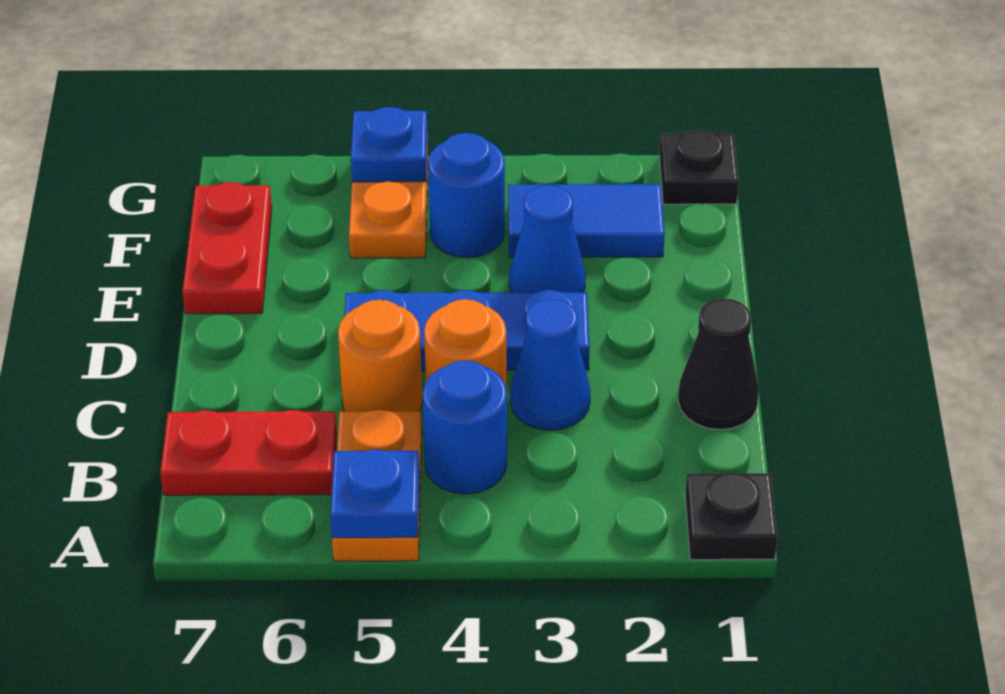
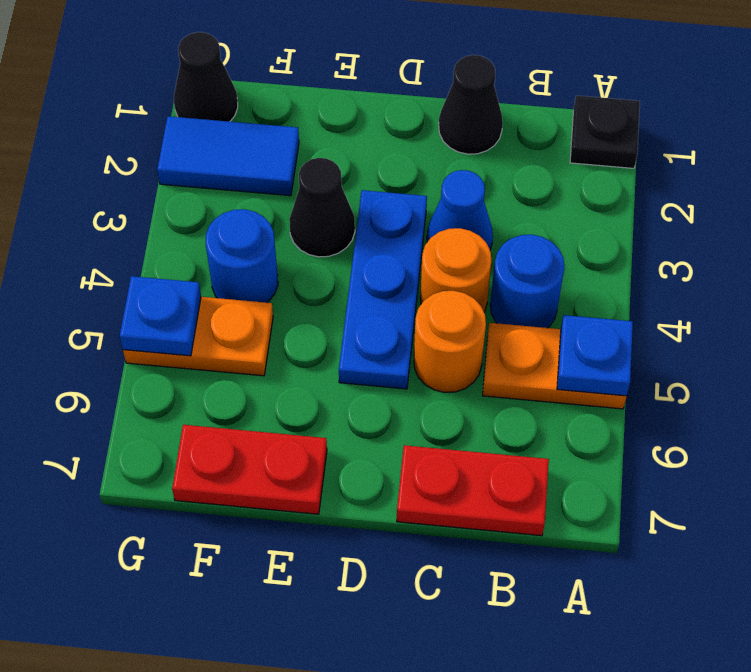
red 1x2 plate [160,410,337,495] -> red 1x2 plate turned to [397,445,549,536]
blue 1x1 cone [509,185,586,292] -> black 1x1 cone [289,158,355,257]
blue 1x2 tile [508,184,665,257] -> blue 1x2 tile turned to [157,116,299,196]
black 1x1 plate [659,130,739,204] -> black 1x1 cone [174,32,238,122]

